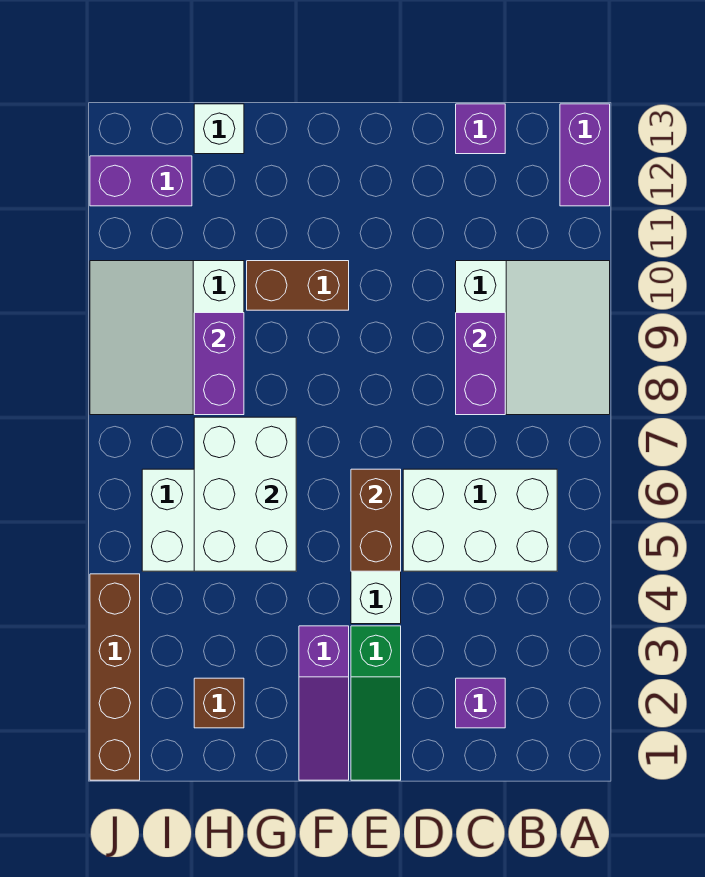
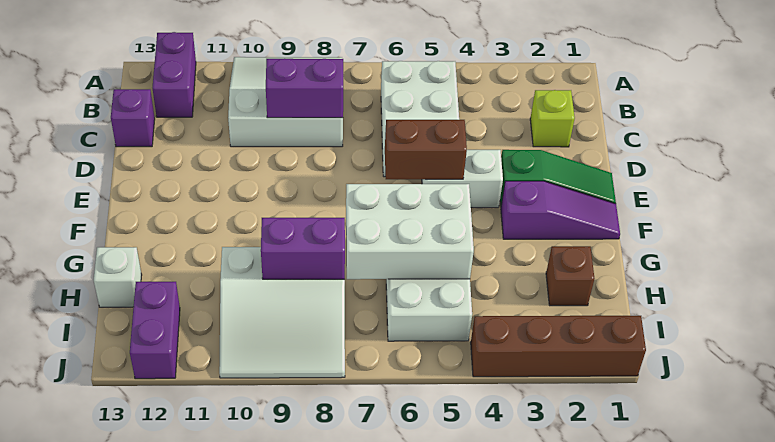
purple 1x2 brick [560,104,610,206] -> purple 1x2 brick turned to [152,32,196,117]
purple 1x1 brick [456,678,505,728] -> lime 1x1 brick [530,90,575,147]
brown 1x2 brick [247,261,349,310] -> none

